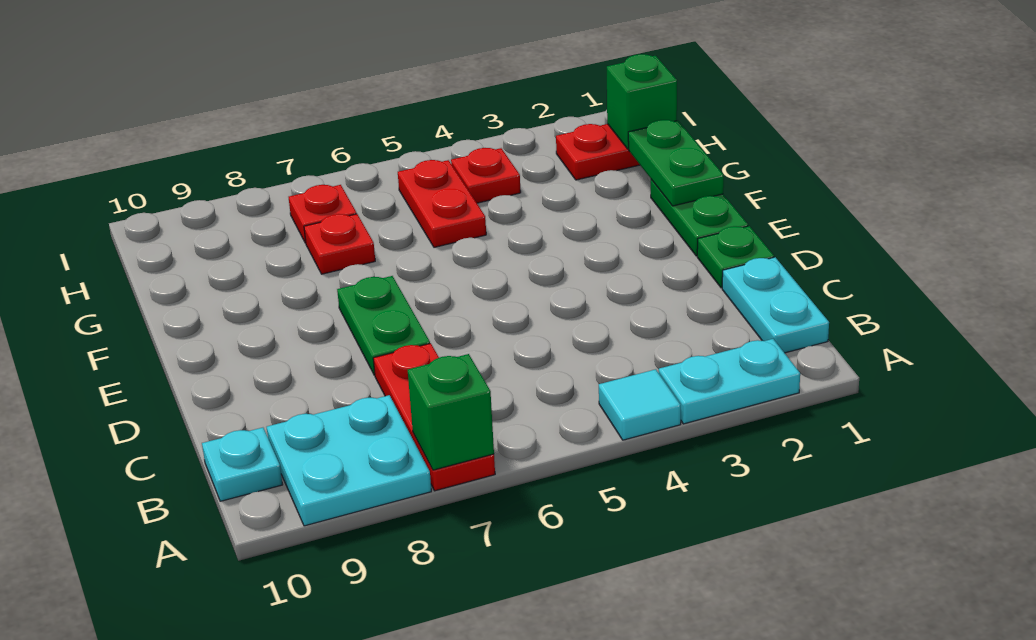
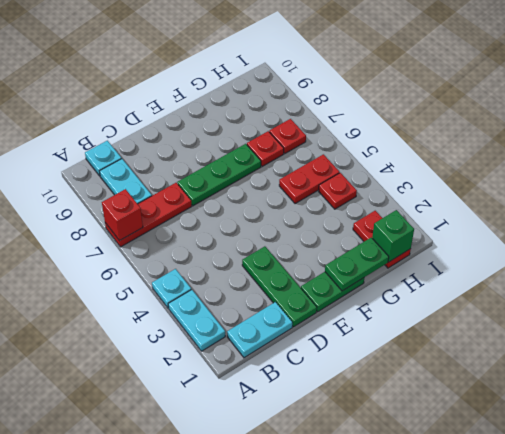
cyan 1x1 tile [599,369,681,440] -> cyan 1x1 plate [152,269,191,308]
green 1x1 brick [408,354,494,470] -> red 1x1 brick [102,189,143,241]
cyan 2x2 plate [267,395,431,526] -> cyan 1x2 plate [100,159,152,204]
green 1x1 plate [697,226,774,288] -> green 1x3 plate [242,246,317,327]
green 1x2 plate [337,276,430,375] -> green 1x3 plate [177,144,261,206]

